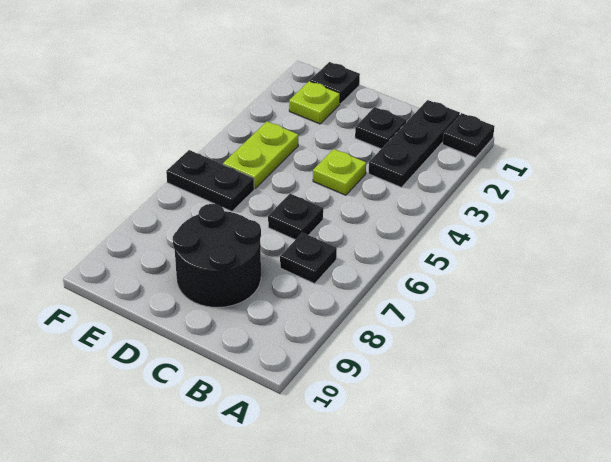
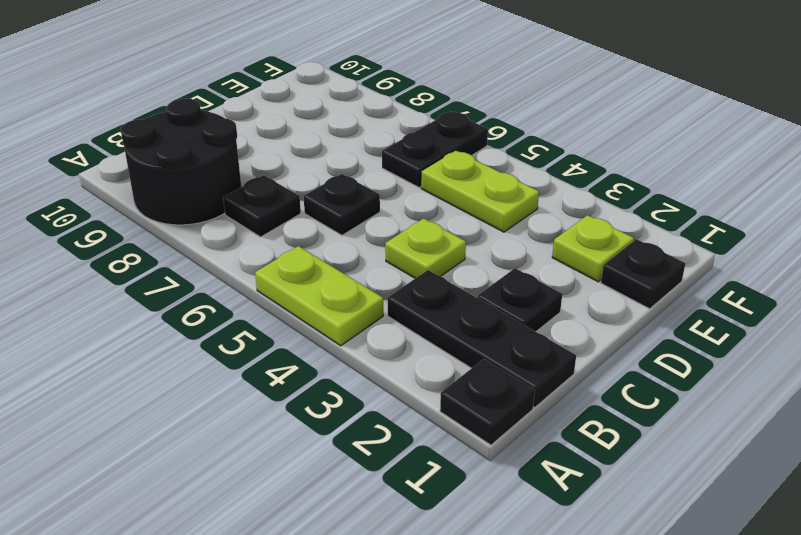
none -> lime 1x2 plate [255,246,383,346]
black 2x2 round brick [173,204,261,307] -> black 2x2 round brick moved to [121,99,241,225]

